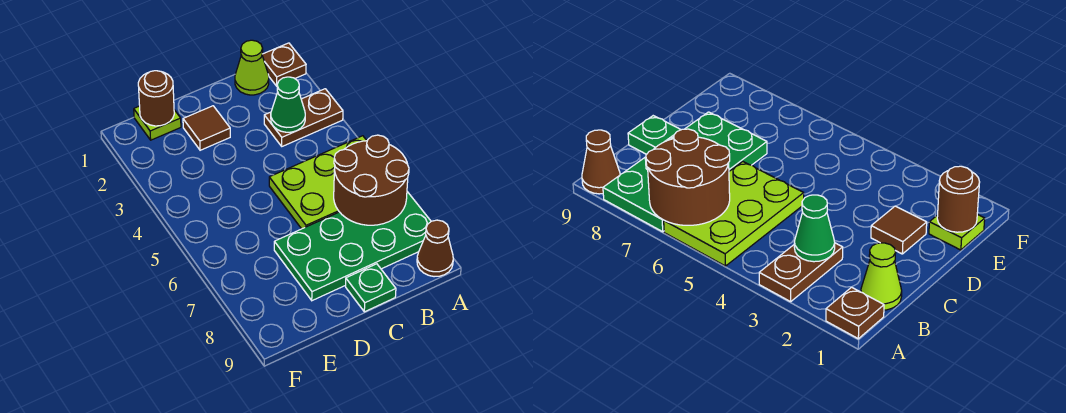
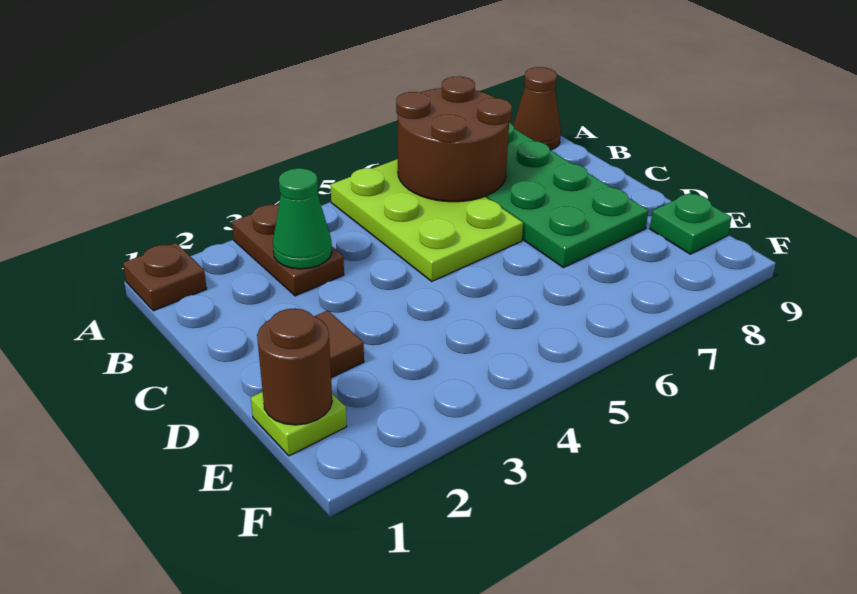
lime 1x1 cone [235,40,269,95] -> none
green 1x1 plate [346,264,396,312] -> green 1x1 plate moved to [650,193,732,254]

